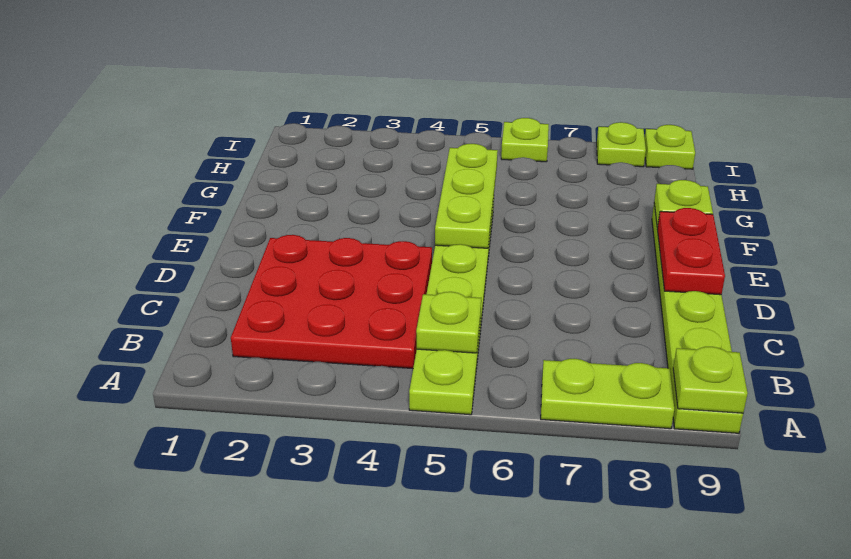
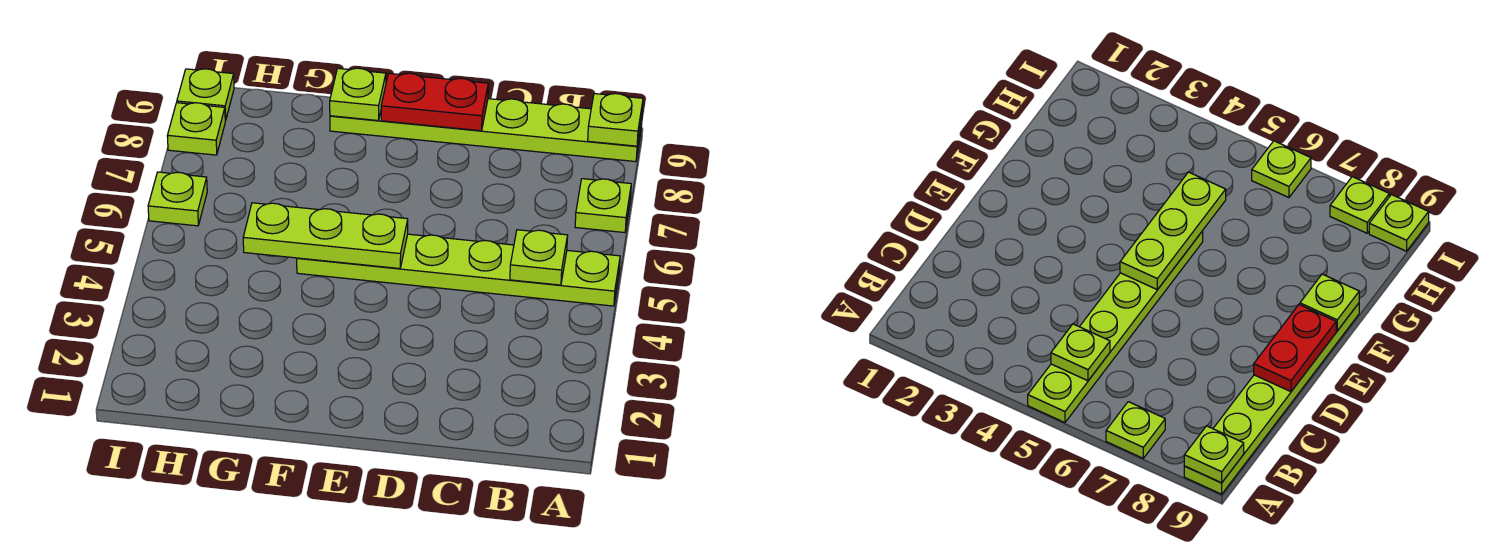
lime 1x2 plate [541,359,674,429] -> lime 1x1 plate [575,179,631,233]
red 3x3 plate [231,235,432,369] -> none

